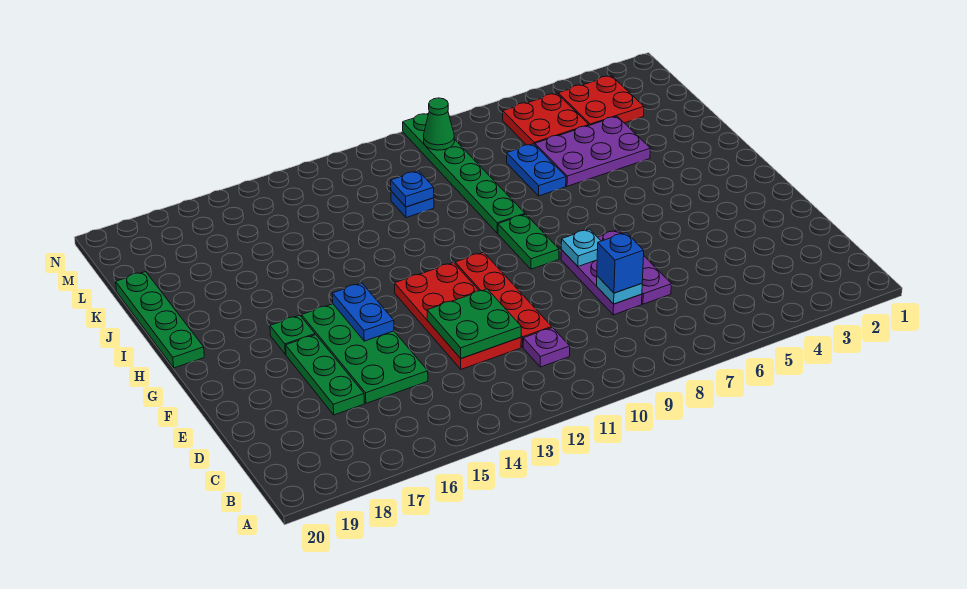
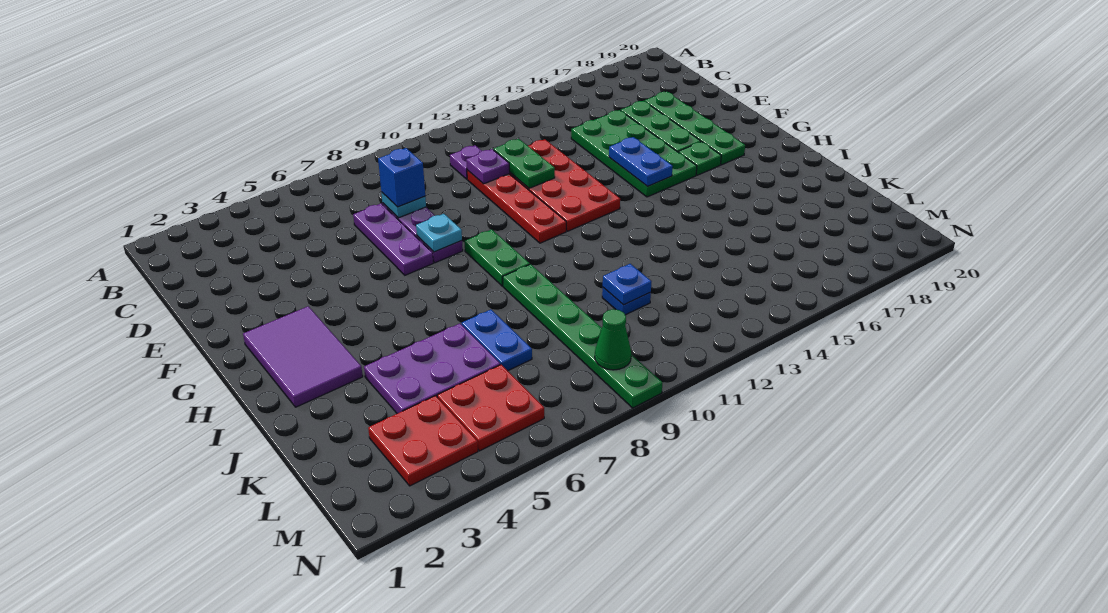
none -> purple 1x1 plate [466,149,510,184]
green 2x2 plate [427,289,521,358] -> green 1x2 plate [494,139,555,188]
none -> purple 2x3 tile [243,306,363,407]
green 1x4 plate [116,272,204,368] -> green 1x4 plate moved to [645,92,745,165]

